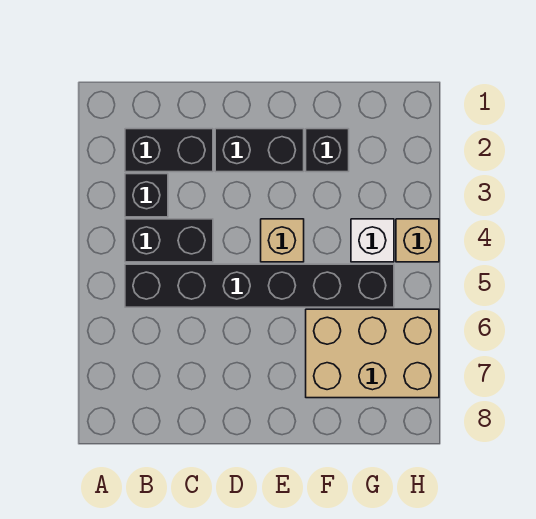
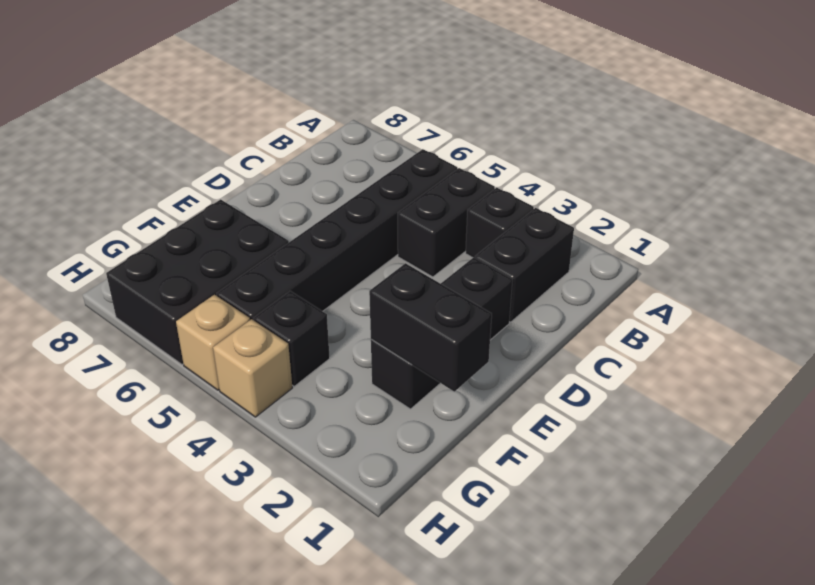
tan 1x1 brick [261,219,304,262] -> tan 1x1 brick moved to [176,295,250,390]
none -> black 1x2 brick [369,263,492,392]
tan 2x3 brick [306,309,439,398] -> black 2x3 brick [106,199,289,365]
white 1x1 brick [351,219,394,262] -> black 1x1 brick [254,291,330,386]

